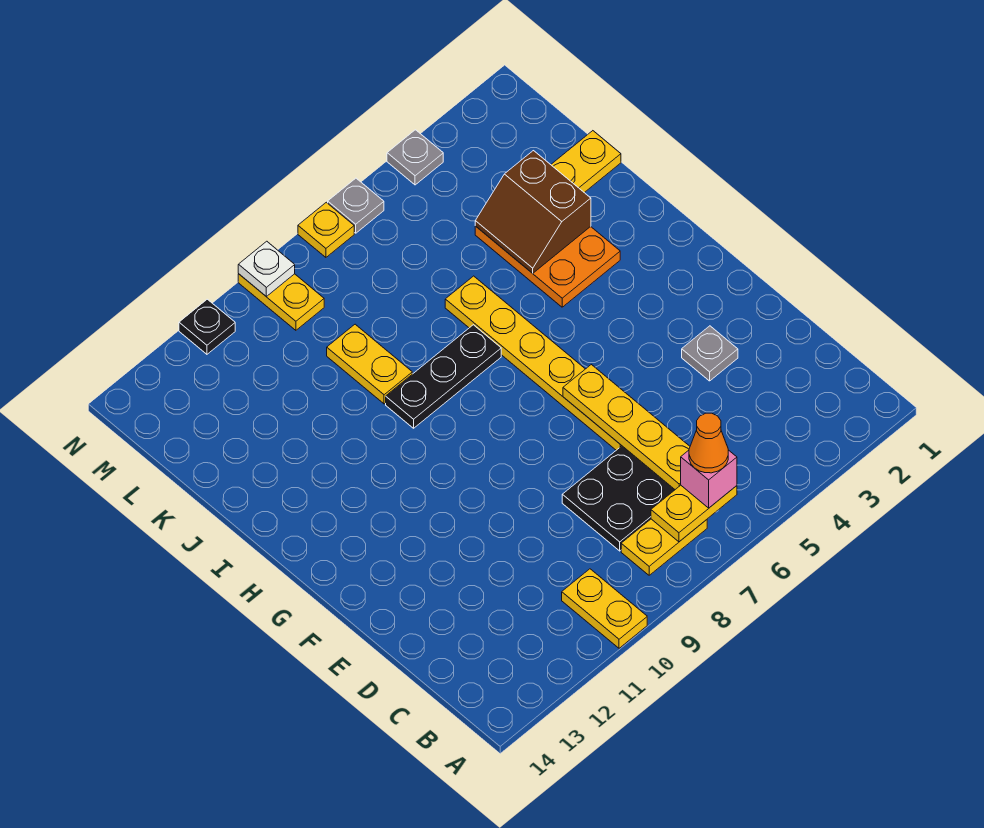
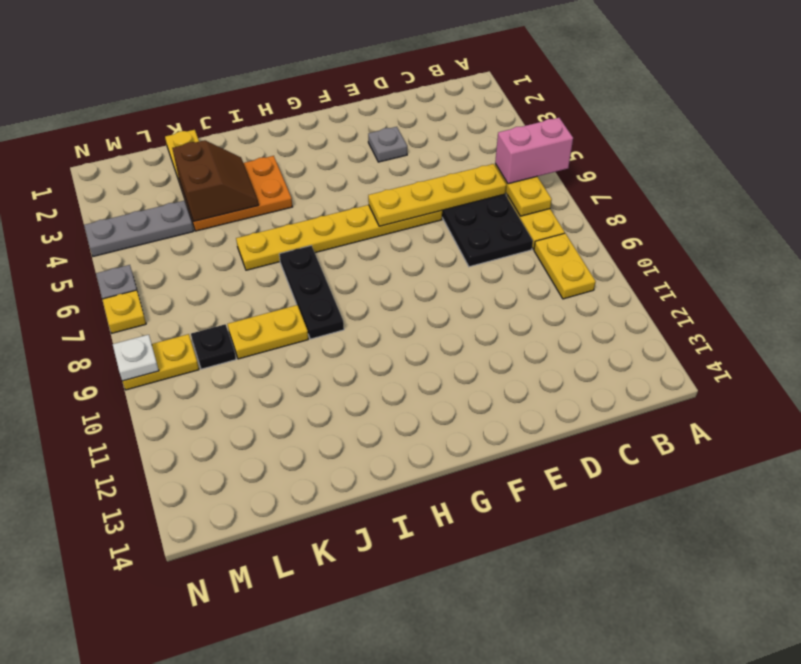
yellow 1x2 plate [562,569,647,648] -> yellow 1x2 plate turned to [534,233,596,299]
pink 1x1 brick [681,450,737,508] -> pink 1x2 brick [495,118,573,184]
orange 1x1 cone [689,413,728,473] -> none
brown 2x2 slope [475,151,591,273] -> brown 2x2 slope turned to [172,140,259,222]
grey 1x1 plate [387,130,443,185] -> grey 1x3 plate [84,201,194,256]
black 1x1 plate [179,299,235,354] -> black 1x1 plate moved to [191,324,236,369]

